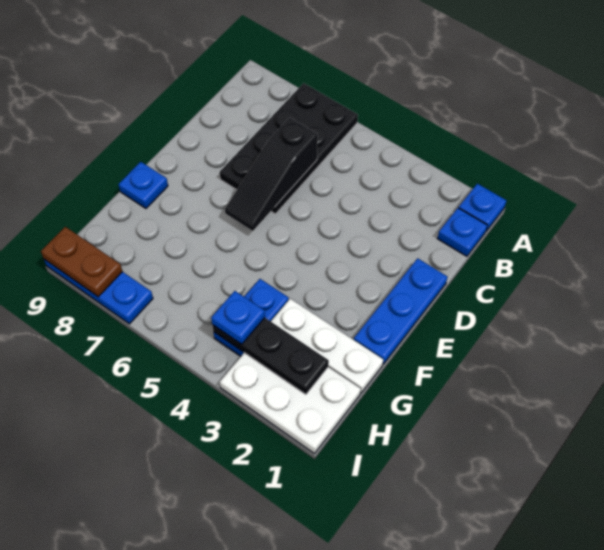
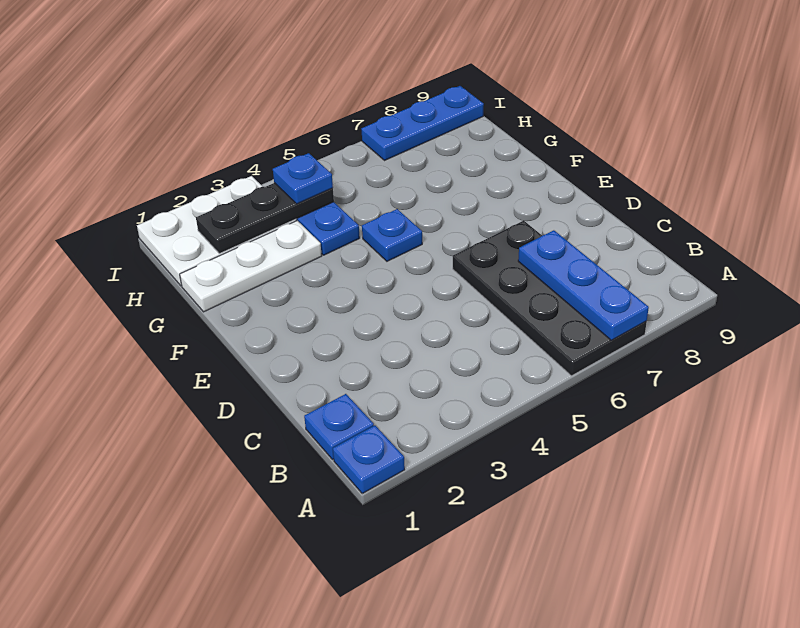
black 1x3 slope [225,117,318,231] -> none
blue 1x3 plate [354,258,447,364] -> blue 1x3 plate moved to [518,230,649,340]
blue 1x1 plate [118,162,168,208] -> blue 1x1 plate moved to [362,209,422,261]
brown 1x2 plate [41,227,123,297] -> none

